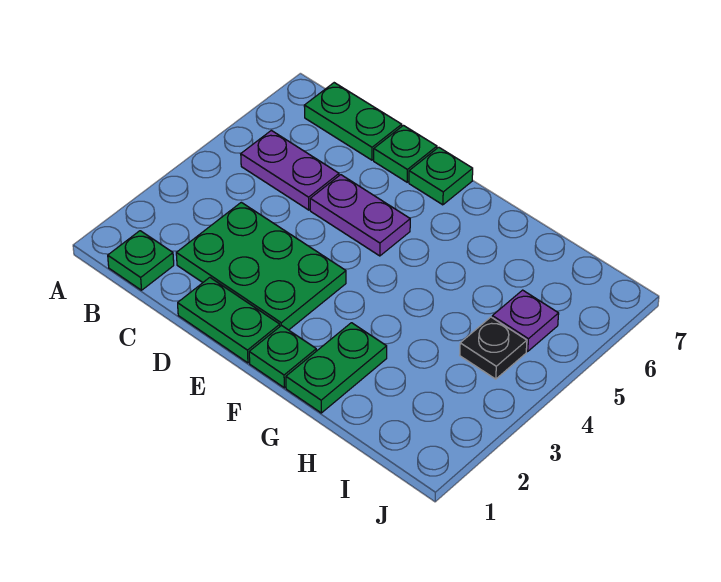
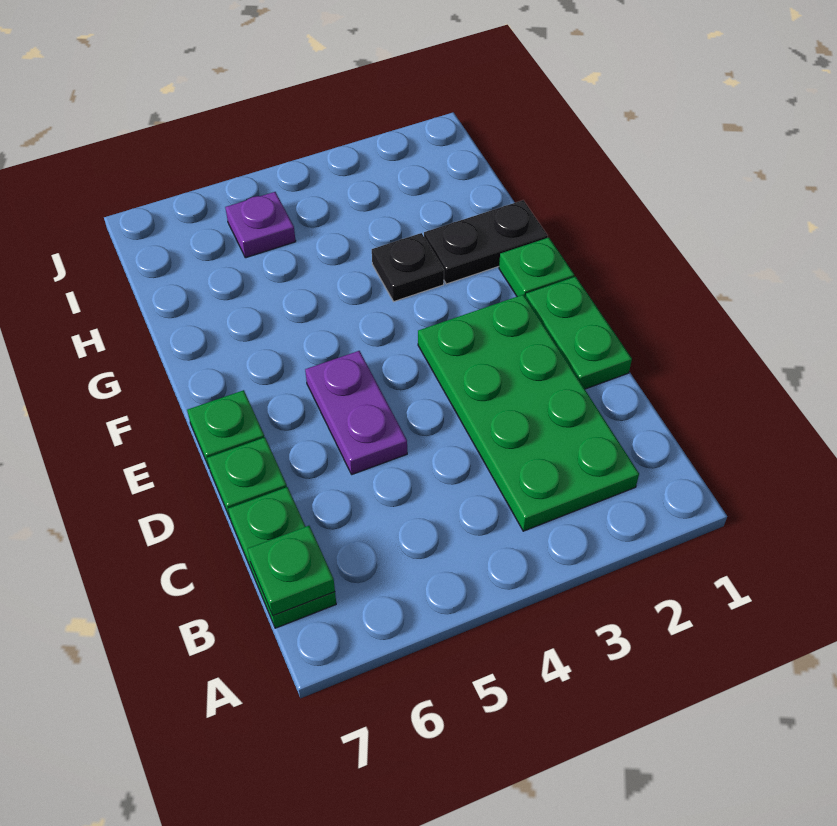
green 1x1 plate [108,231,174,290] -> green 1x1 plate moved to [248,526,335,616]
purple 1x2 plate [241,130,339,210] -> none
green 2x3 plate [176,202,346,330] -> green 2x4 plate [418,295,639,531]
green 1x2 plate [286,323,387,413] -> black 1x2 plate [424,200,548,284]
black 1x1 plate [460,317,527,379] -> black 1x1 plate moved to [372,233,444,301]

